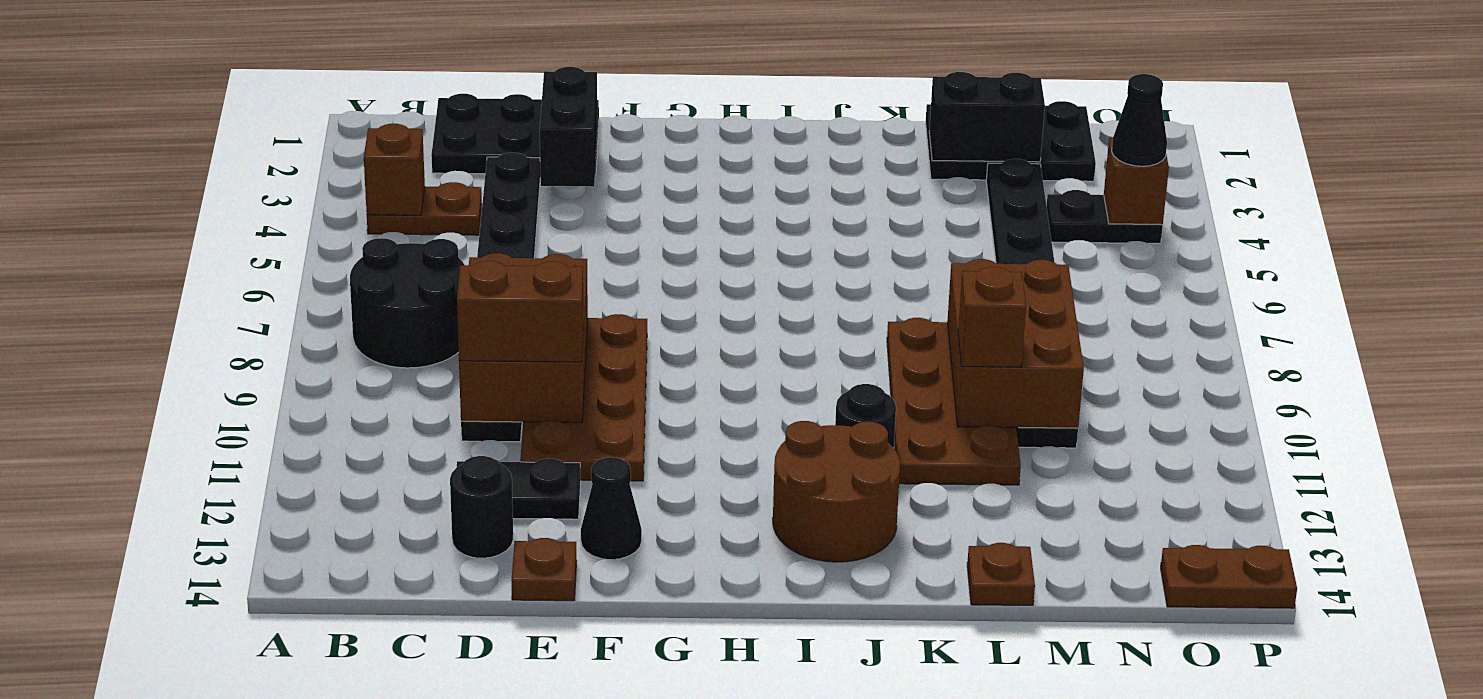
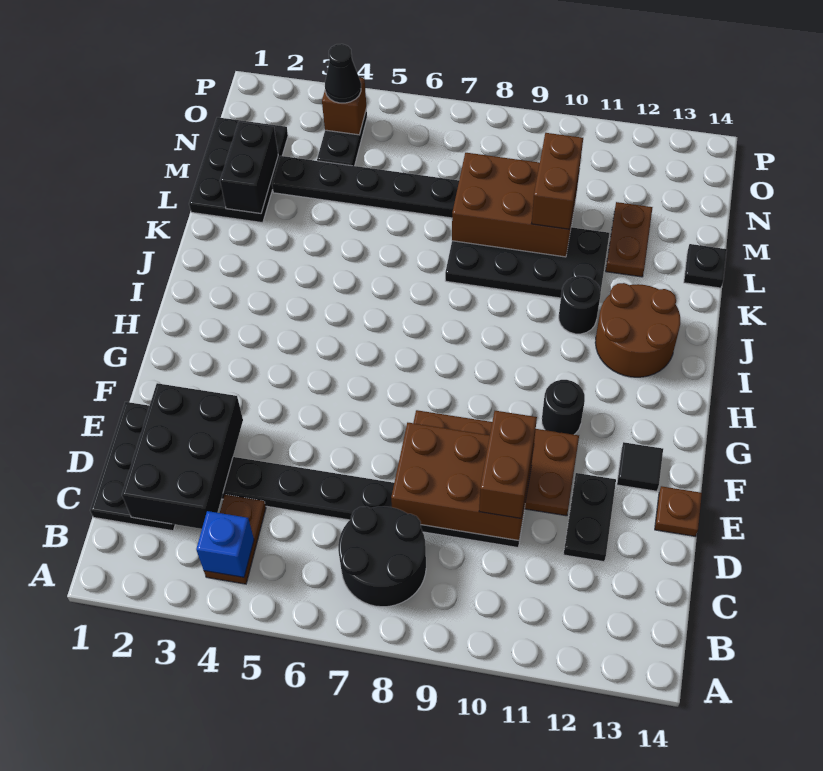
brown 1x1 brick [364,124,425,215] -> blue 1x1 brick [196,511,254,577]
black 1x1 round brick [450,456,513,558] -> black 1x1 round brick moved to [542,380,585,435]
black 1x2 brick [540,67,597,187] -> black 2x3 brick [122,383,243,529]
black 1x1 cone [581,457,642,559] -> black 1x1 tile [617,442,663,491]
brown 2x4 plate [887,318,1021,485] -> black 2x4 plate [445,227,609,298]
brown 1x1 brick [958,267,1026,367] -> brown 1x2 brick [531,133,583,229]
brown 1x1 plate [967,543,1035,605] -> black 1x1 plate [684,244,727,288]
brown 1x2 plate [1161,545,1297,608] -> brown 1x2 plate moved to [606,202,653,277]

